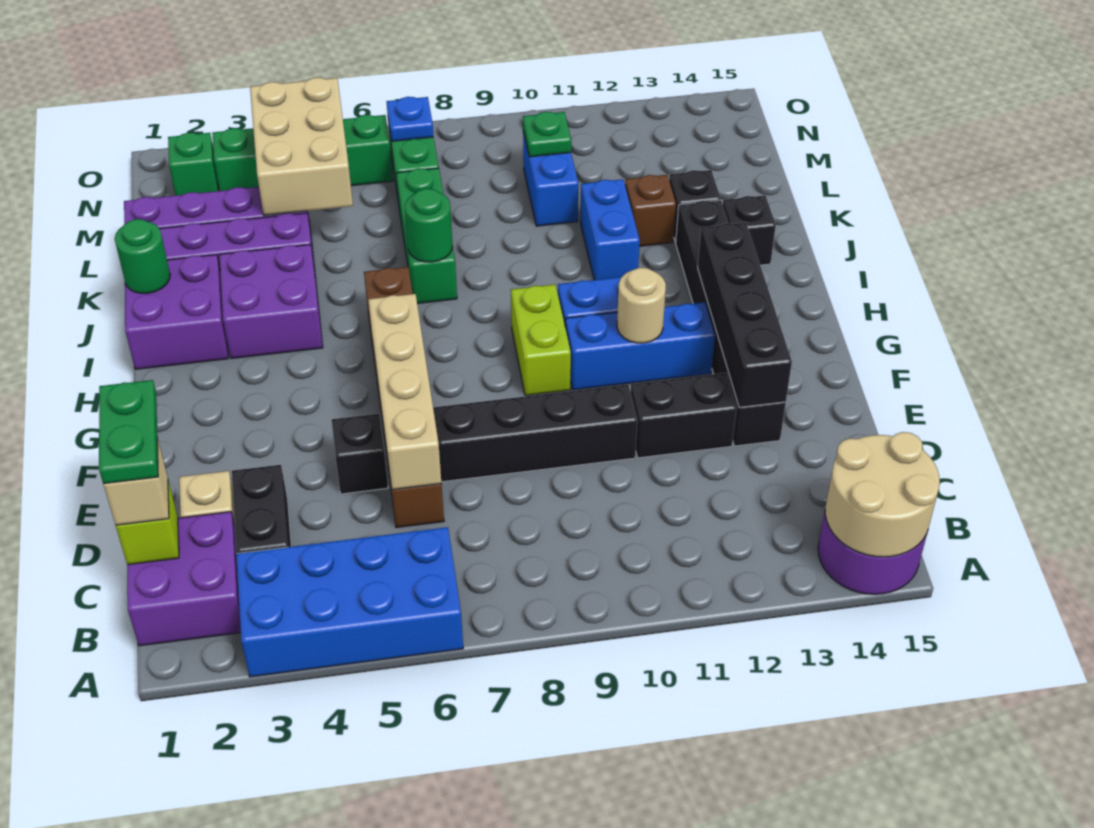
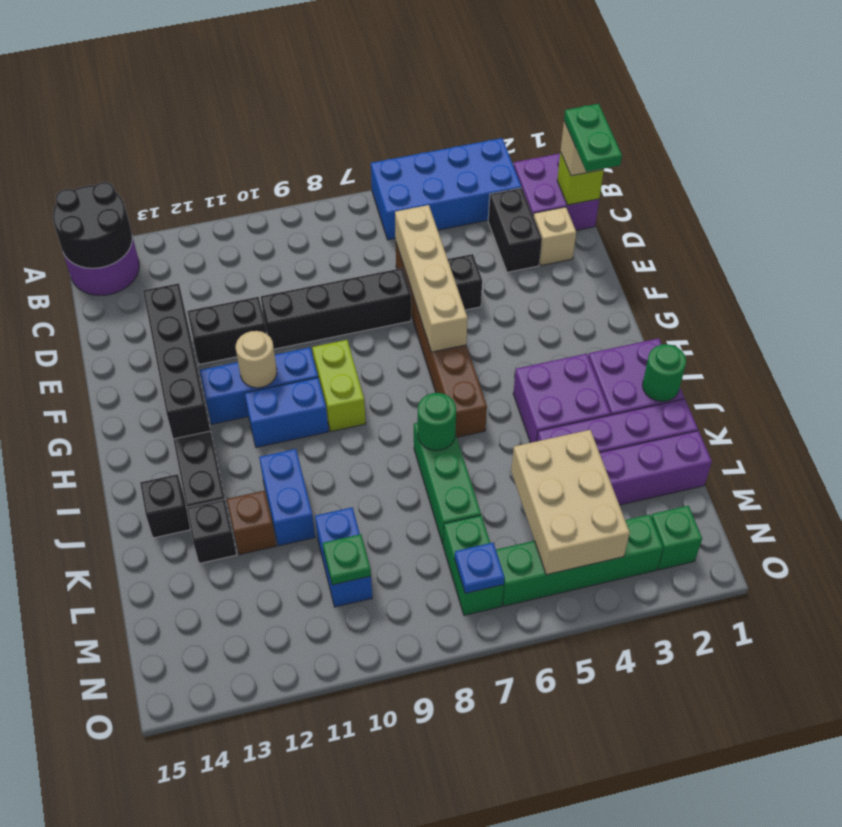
tan 2x2 round brick [825,432,940,557] -> black 2x2 round brick [52,182,132,268]

